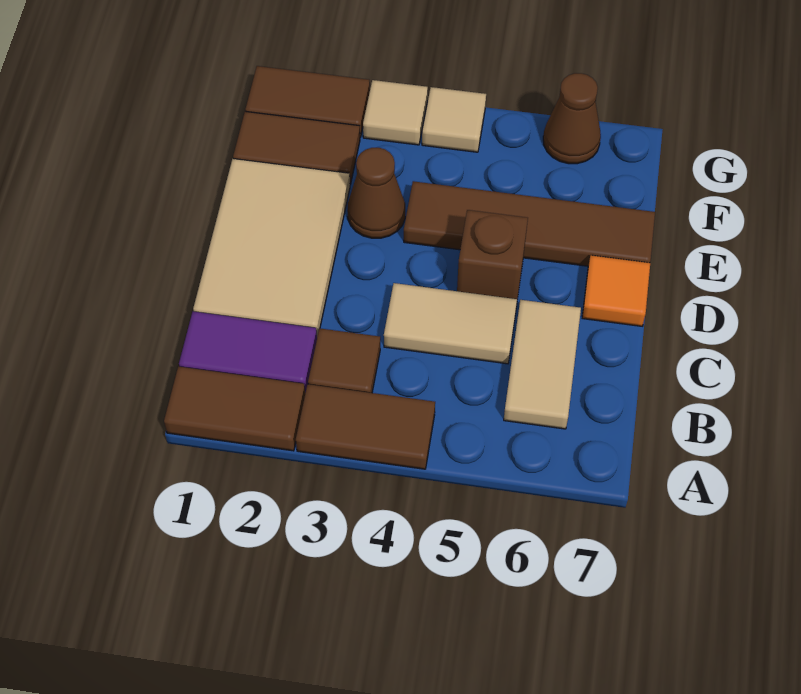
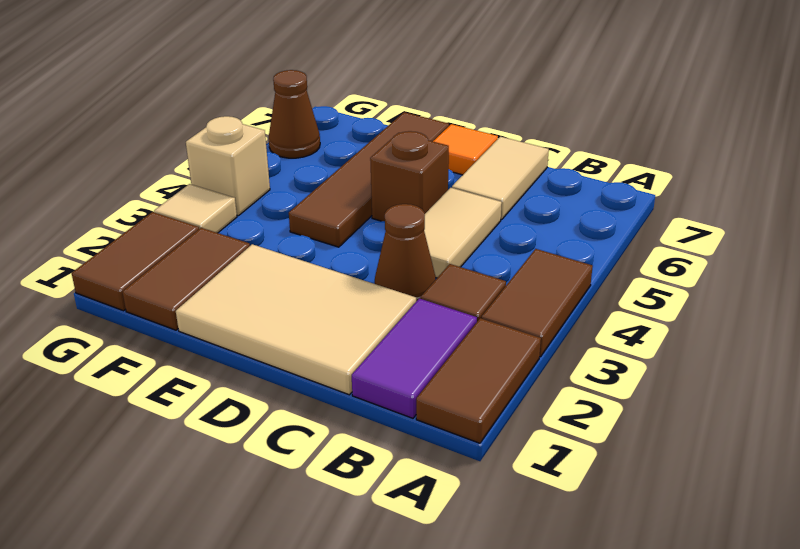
tan 1x2 tile [504,300,581,429] -> tan 1x2 tile turned to [452,137,549,220]
brown 1x1 cone [347,148,405,238] -> brown 1x1 cone moved to [375,204,436,301]
tan 1x1 tile [422,87,486,152] -> tan 1x1 brick [186,116,270,216]

